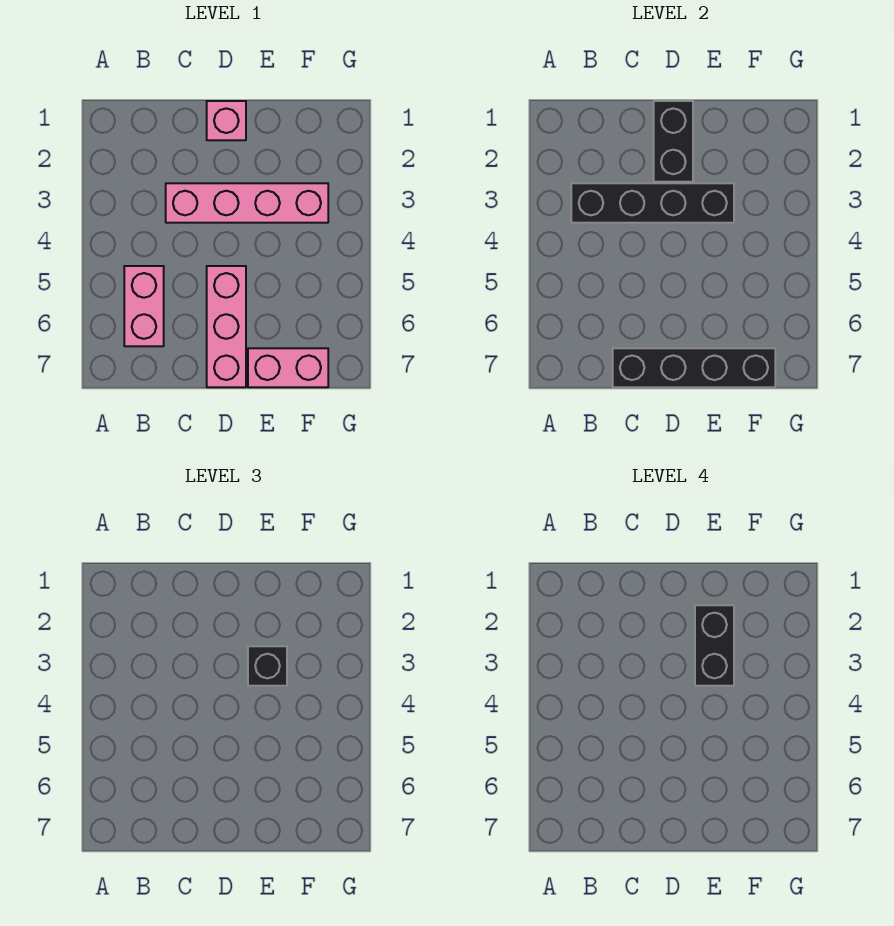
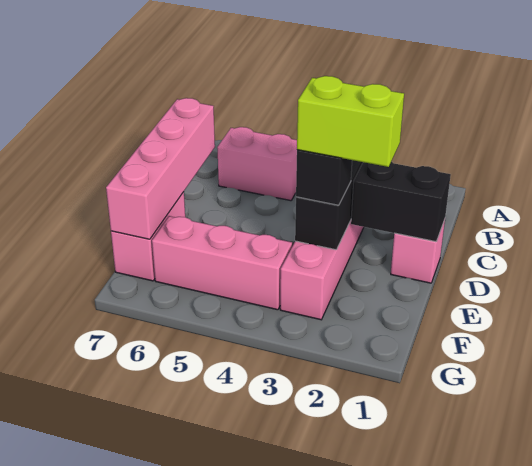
black 1x4 brick [613,348,775,387] -> pink 1x4 brick [106,98,215,239]
pink 1x3 brick [207,266,246,387] -> pink 1x3 brick moved to [152,216,292,310]
black 1x2 brick [695,605,734,686] -> lime 1x2 brick [297,76,404,167]

